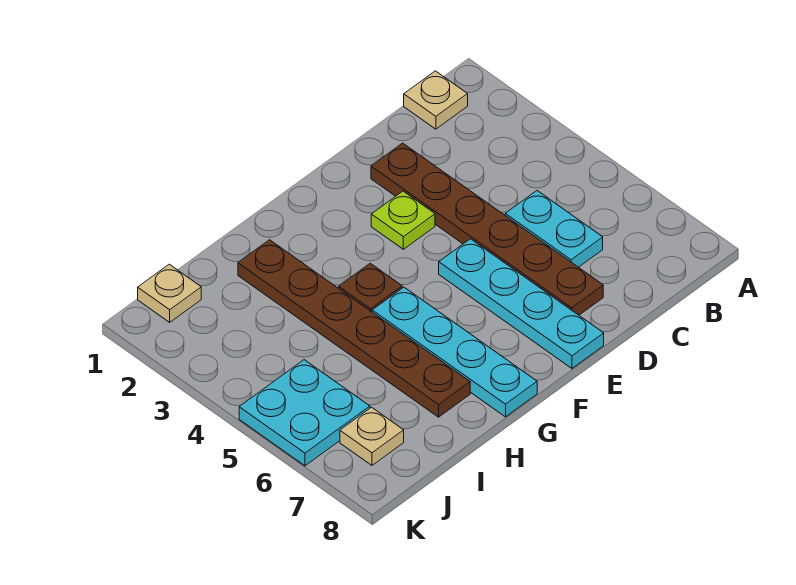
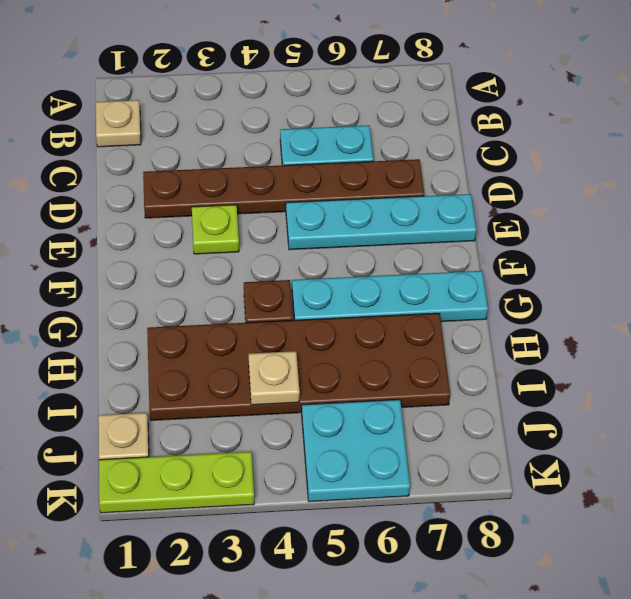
brown 1x6 plate [238,240,470,417] -> brown 2x6 plate [147,313,450,420]
tan 1x1 plate [340,407,404,465] -> tan 1x1 plate moved to [248,351,300,405]
none -> lime 1x3 plate [99,452,254,513]

